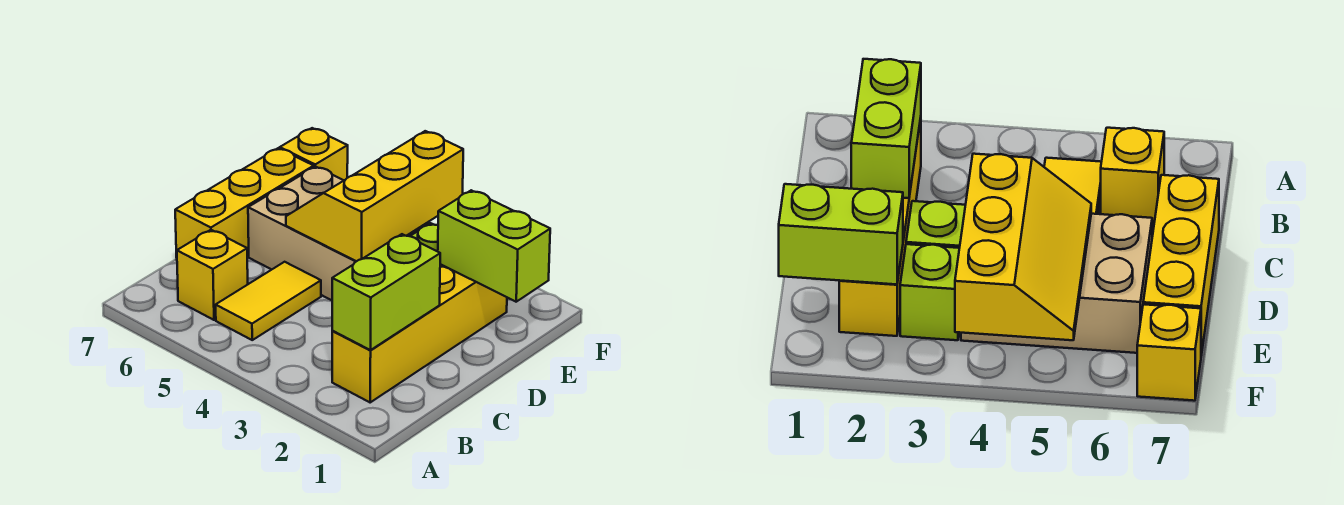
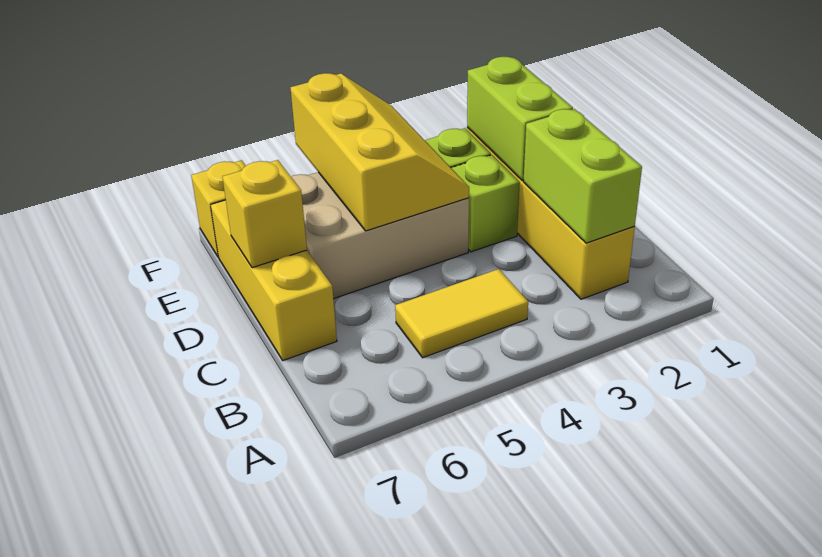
yellow 1x2 tile [216,262,321,340] -> yellow 1x2 tile turned to [395,269,528,358]
yellow 1x1 brick [177,230,248,320] -> yellow 1x1 brick moved to [222,160,307,268]
yellow 2x3 slope [286,131,463,261] -> yellow 2x3 slope turned to [290,73,469,231]
lime 1x2 brick [438,190,550,302] -> lime 1x2 brick turned to [467,57,573,180]

